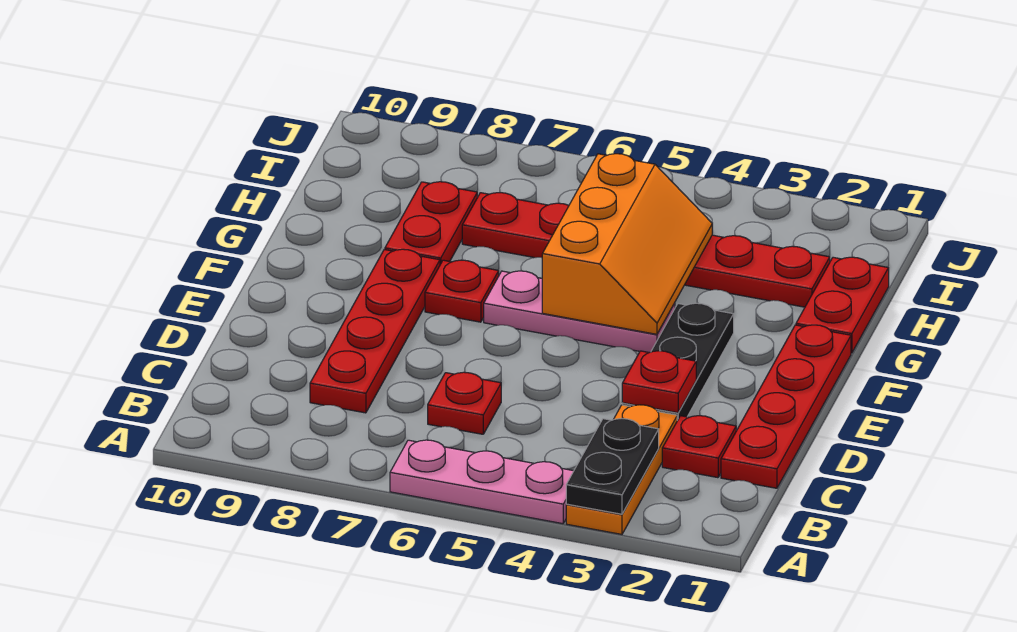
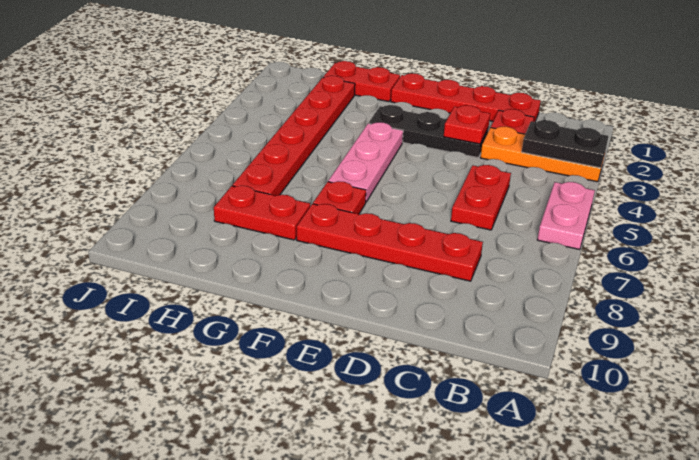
pink 1x3 plate [390,440,573,524] -> pink 1x2 plate [537,182,595,250]
red 1x1 plate [428,372,501,434] -> red 1x2 plate [451,165,511,230]
orange 2x3 slope [542,154,712,334] -> none

